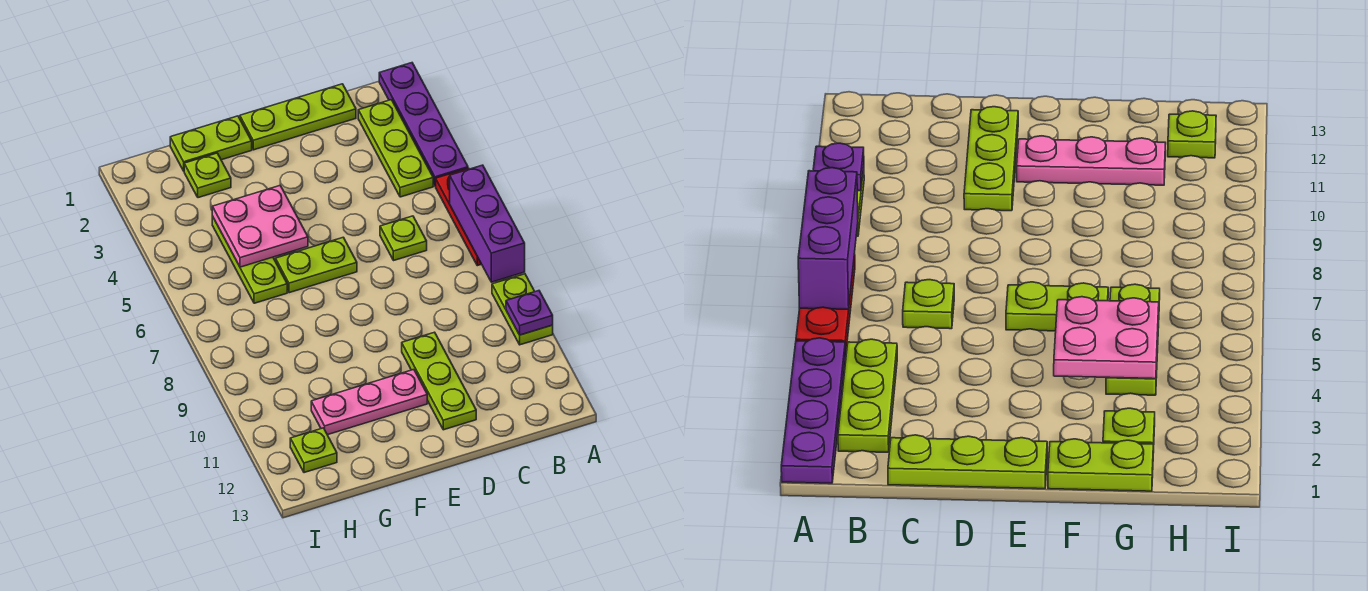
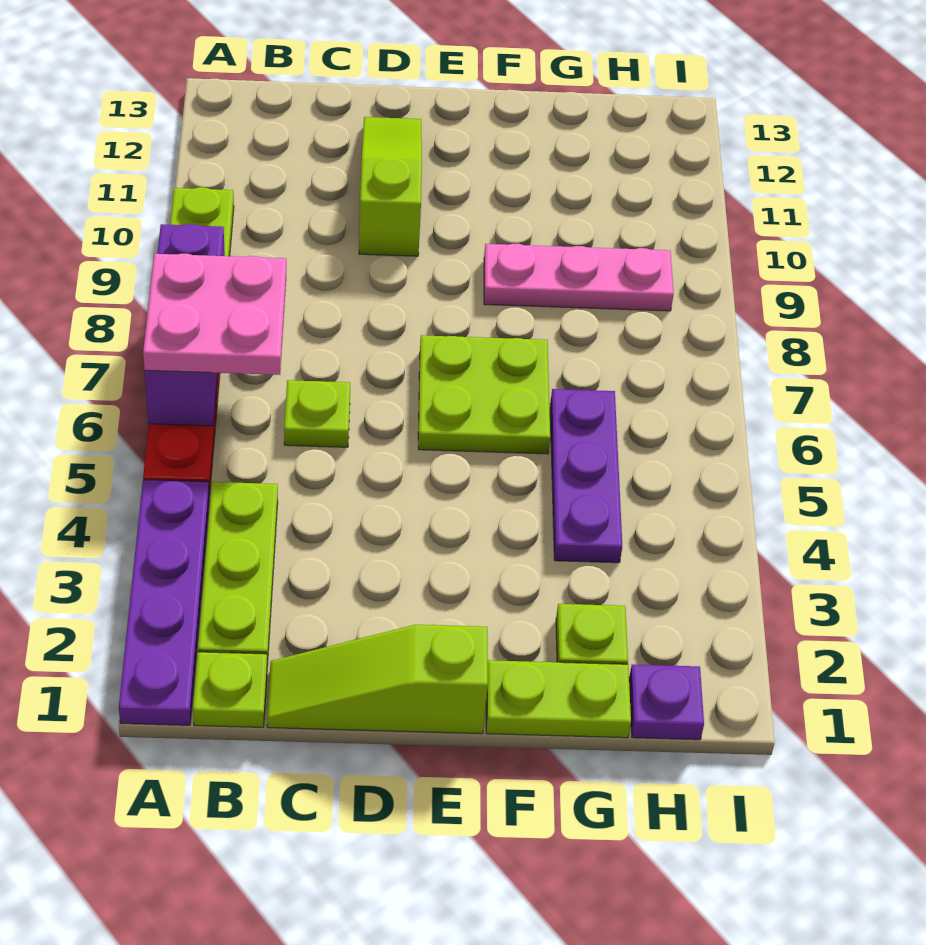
purple 1x1 plate [506,291,553,335] -> purple 1x1 plate moved to [629,664,704,740]
lime 1x3 plate [240,84,356,150] -> lime 1x3 slope [267,625,488,734]
lime 1x3 plate [402,332,476,430] -> lime 1x3 slope [359,117,422,256]
lime 1x2 plate [276,237,357,293] -> lime 2x2 plate [418,335,550,454]
pink 1x3 plate [311,370,427,435] -> pink 1x3 plate moved to [484,244,674,311]
pink 2x2 plate [212,185,308,267] -> pink 2x2 plate moved to [143,254,286,375]
lime 1x3 plate [212,216,287,303] -> purple 1x3 plate [550,389,622,563]
lime 1x1 plate [290,428,337,473] -> lime 1x1 plate moved to [193,652,267,727]

